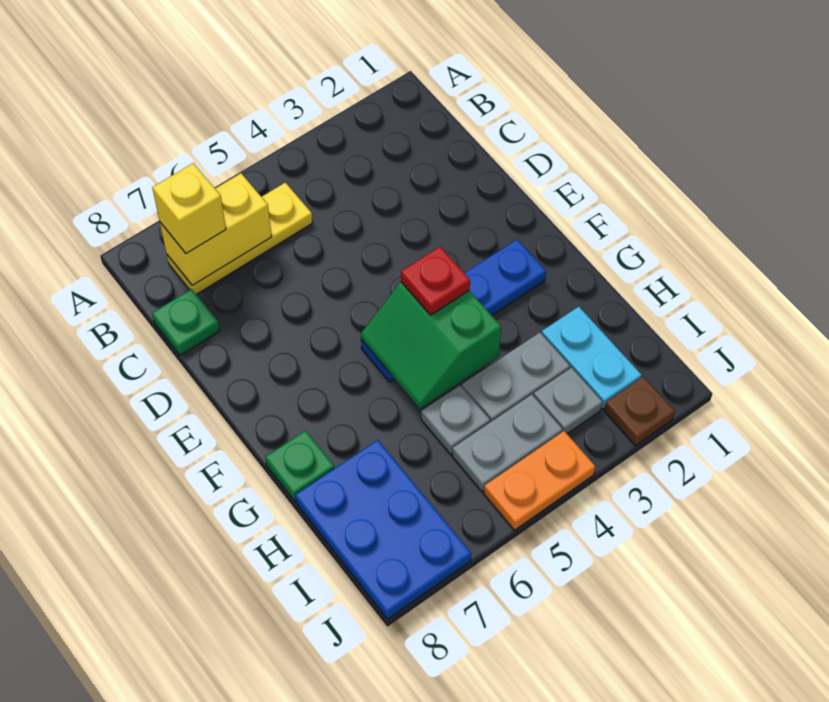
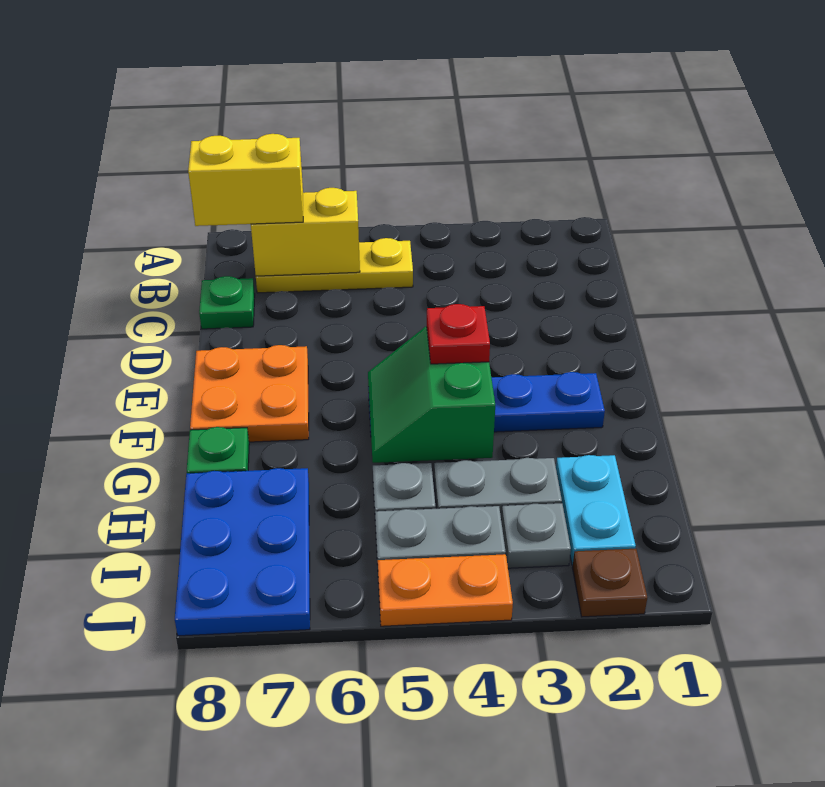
yellow 1x1 brick [152,163,226,253] -> yellow 1x2 brick [188,134,303,226]
none -> orange 2x2 plate [190,345,309,442]

